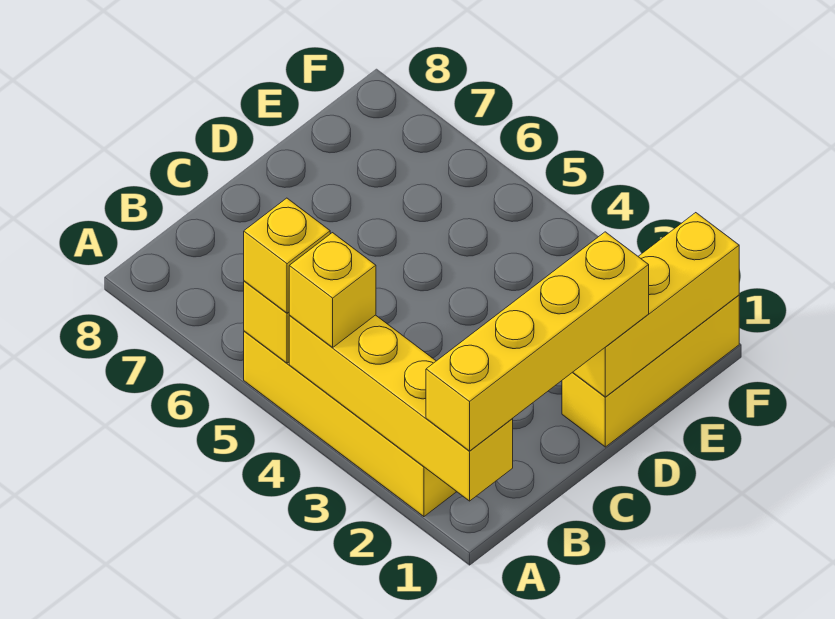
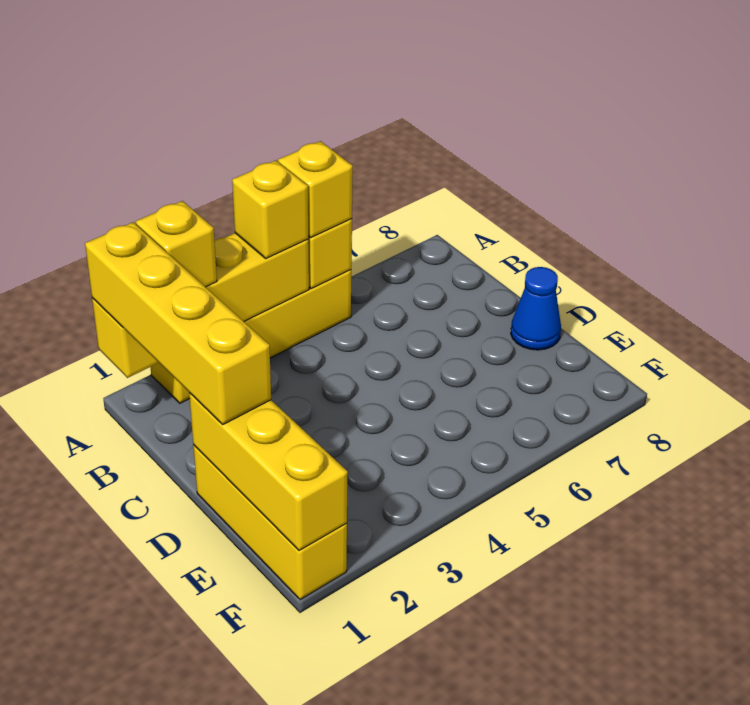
none -> yellow 1x1 brick [136,201,217,287]
none -> blue 1x1 cone [511,267,561,350]

